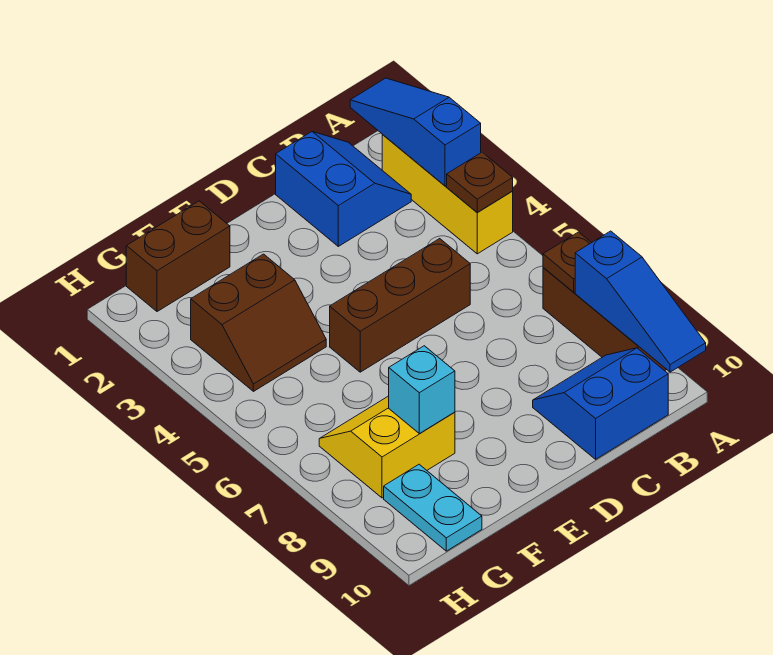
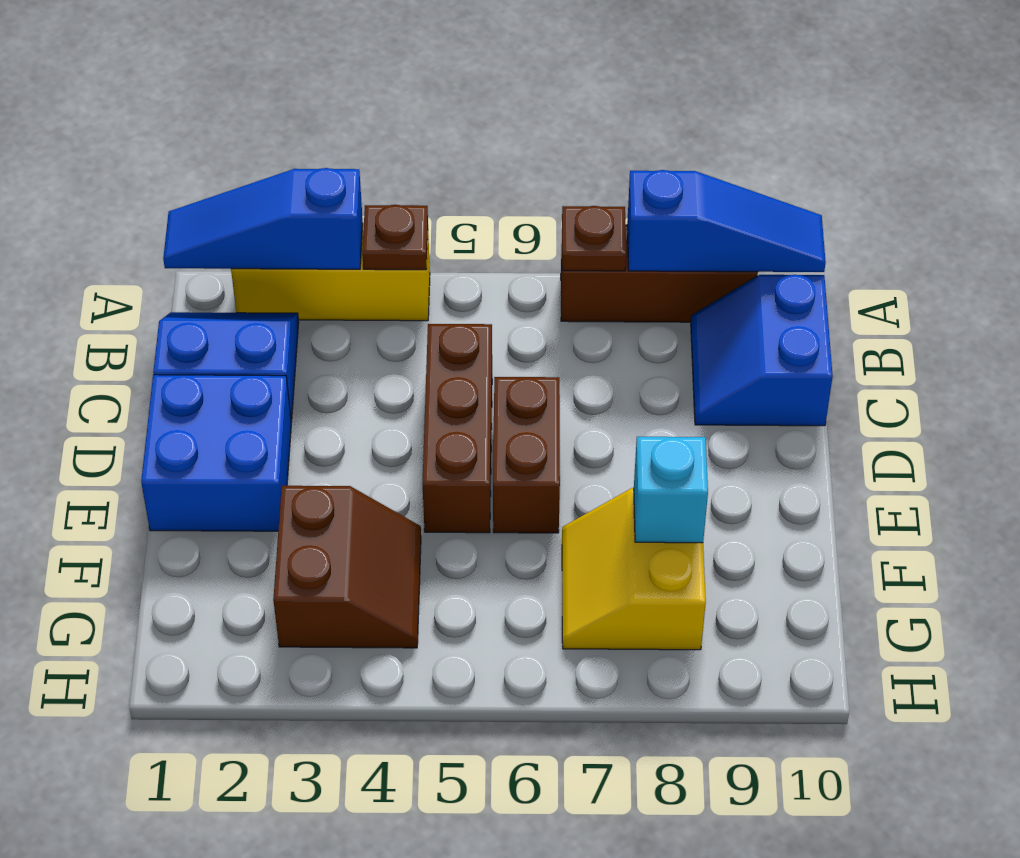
none -> blue 2x2 brick [141,375,291,531]
brown 1x2 brick [126,201,230,312] -> brown 1x2 brick moved to [493,377,560,533]
cyan 1x2 plate [384,464,482,551] -> none

